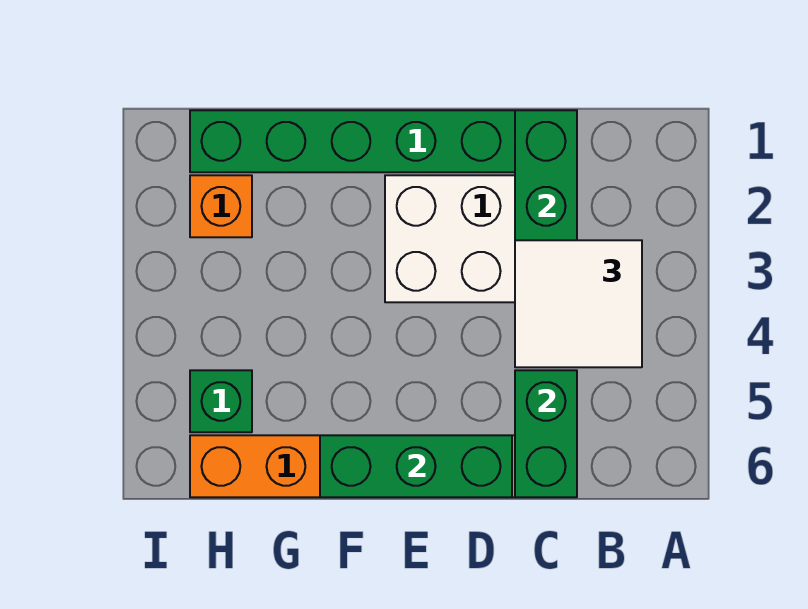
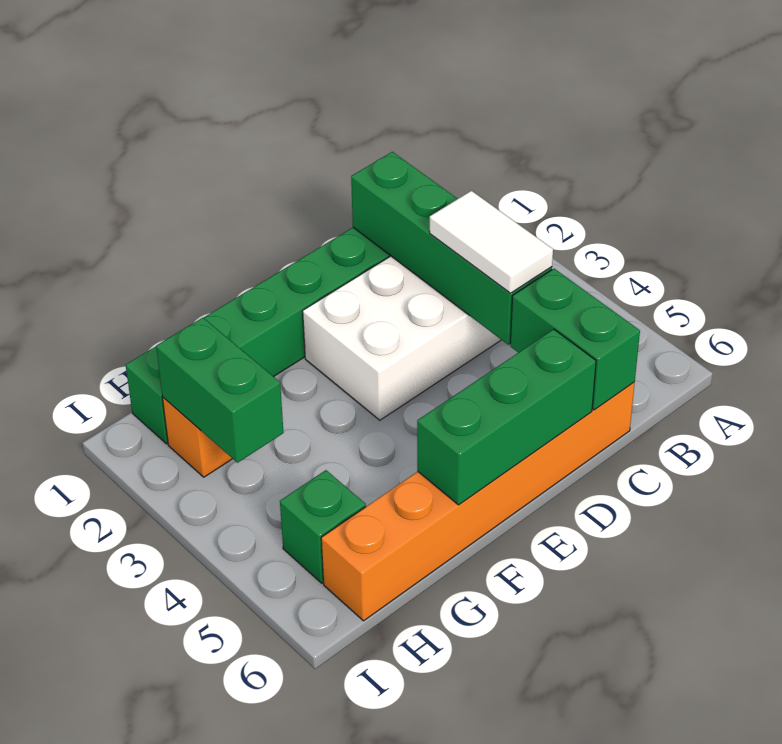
white 2x2 tile [515,240,642,367] -> white 1x2 tile [430,191,553,293]
none -> green 1x2 brick [156,318,284,463]

